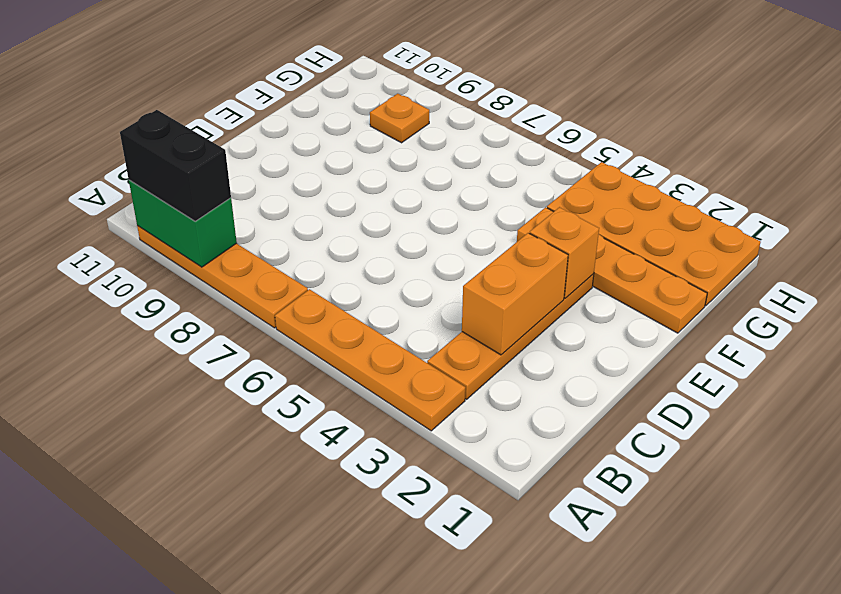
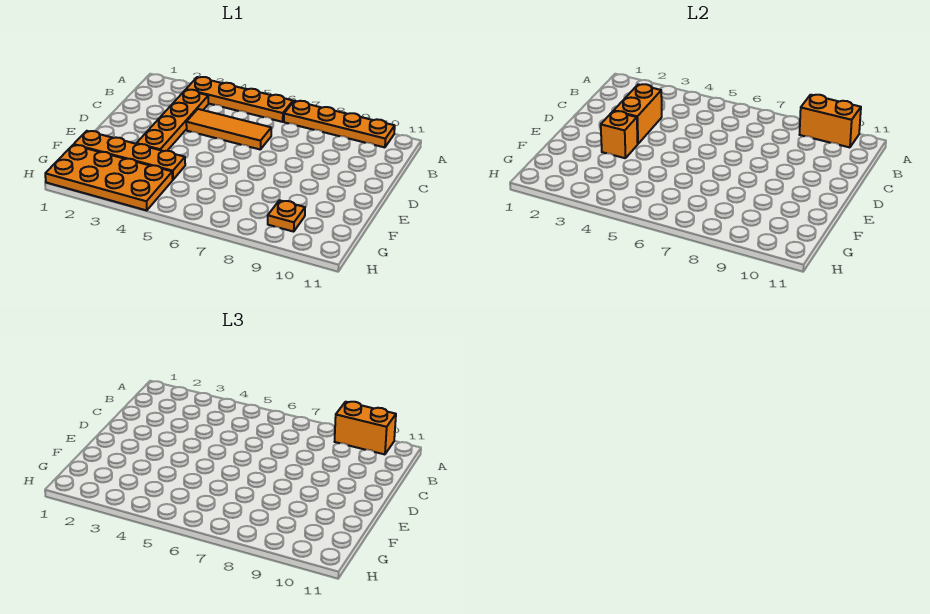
green 1x2 brick [129,180,237,267] -> orange 1x2 brick [800,95,861,147]
black 1x2 brick [120,110,231,221] -> orange 1x2 brick [335,402,396,454]
none -> orange 1x3 tile [186,109,271,150]

